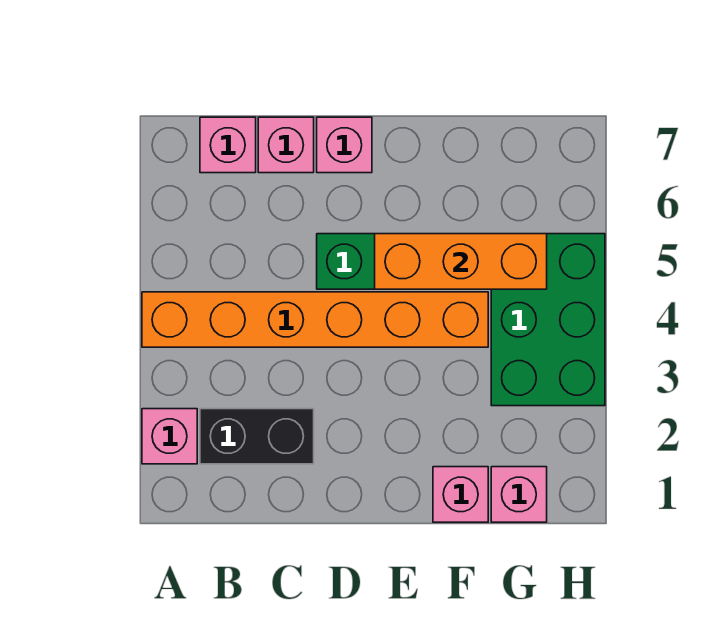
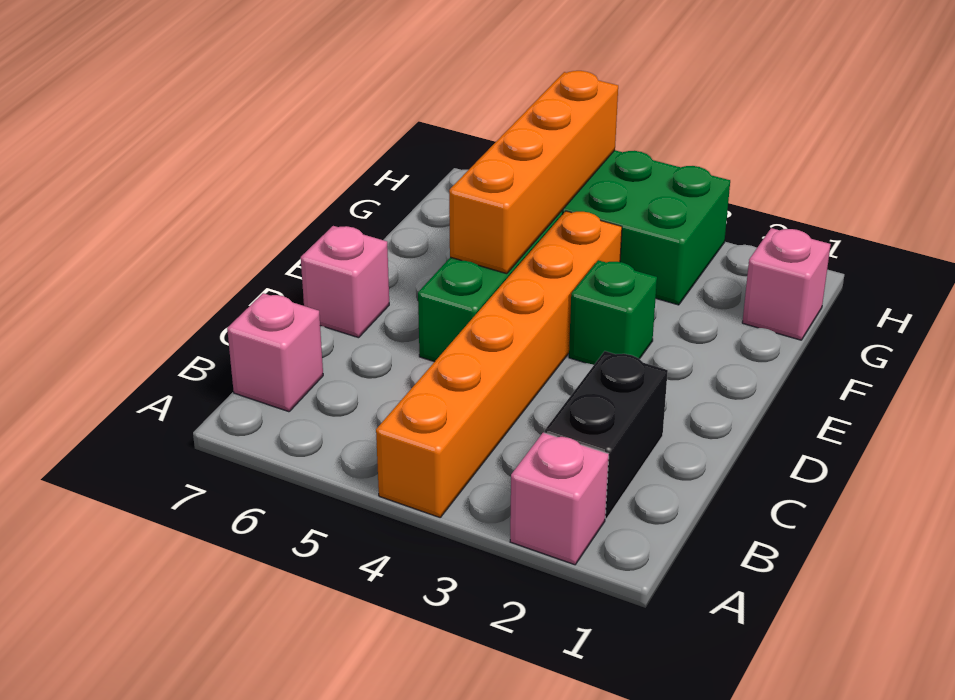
pink 1x1 brick [258,117,314,173] -> none
none -> green 1x1 brick [569,260,657,365]
orange 1x3 brick [375,234,547,289] -> orange 1x4 brick [449,71,618,274]
pink 1x1 brick [433,467,488,522] -> none

